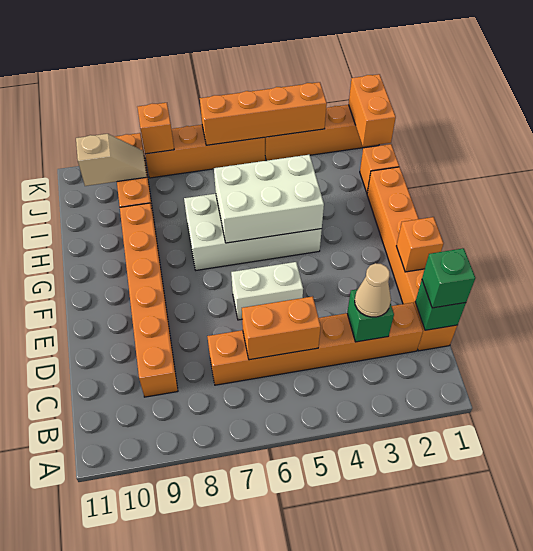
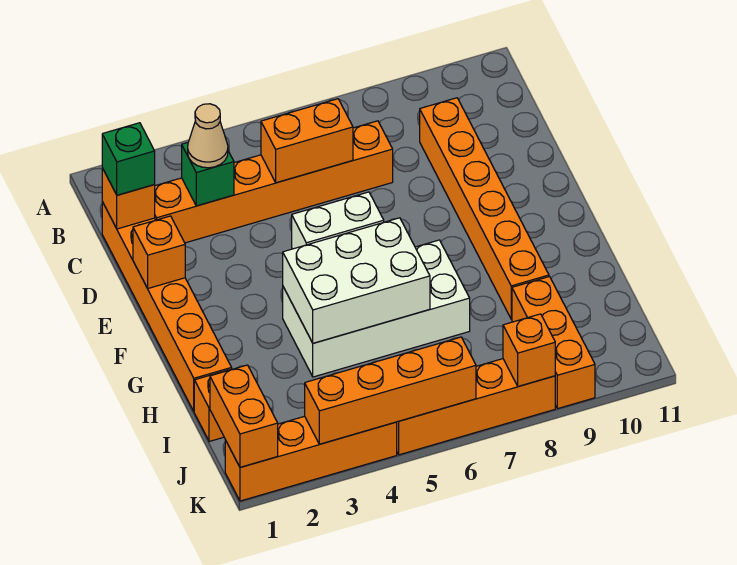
green 1x1 brick [415,280,466,330] -> orange 1x1 brick [102,168,155,229]
tan 1x2 slope [76,134,147,186] -> none

